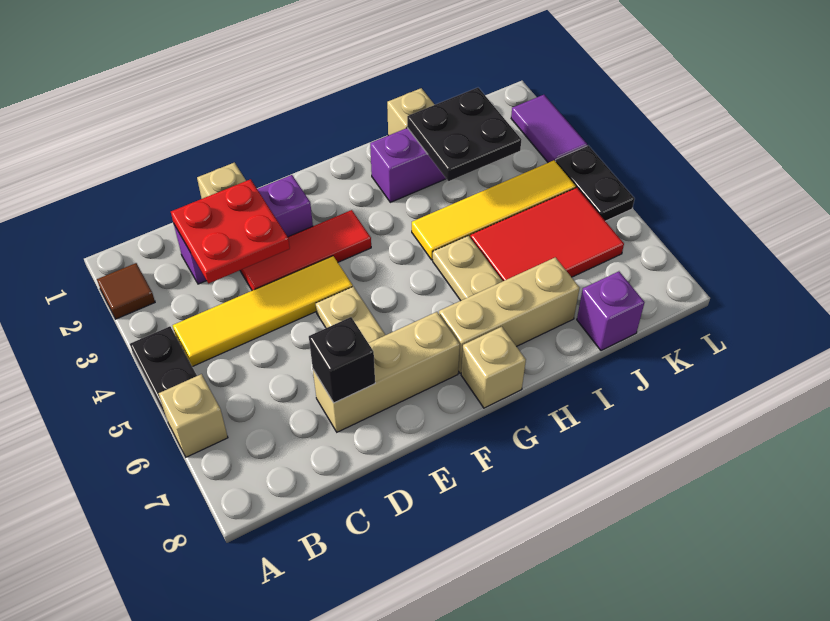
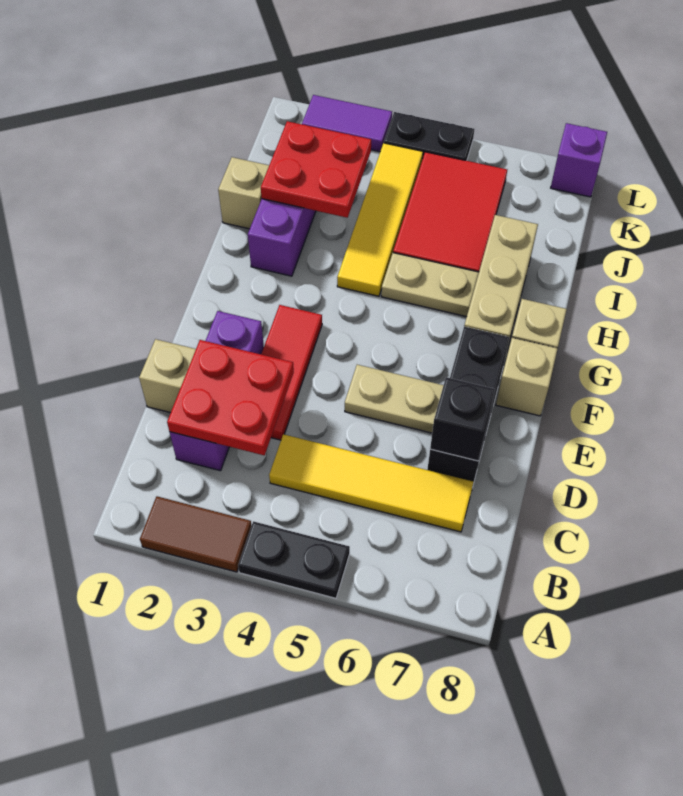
brown 1x1 tile [97,263,155,319] -> brown 1x2 tile [140,496,252,572]
tan 1x1 brick [159,374,228,457] -> tan 1x1 brick moved to [496,338,558,416]
yellow 1x4 tile [173,256,353,367] -> yellow 1x4 tile turned to [269,434,474,532]
tan 1x3 brick [313,312,460,432] -> black 1x3 brick [427,327,509,484]
black 2x2 plate [407,88,521,181] -> red 2x2 plate [261,121,371,218]
purple 1x1 brick [577,271,644,351] -> purple 1x1 brick moved to [551,123,607,197]

